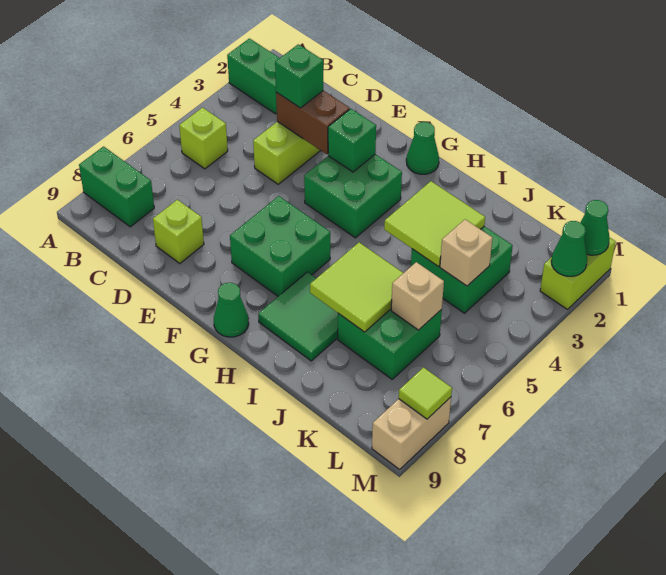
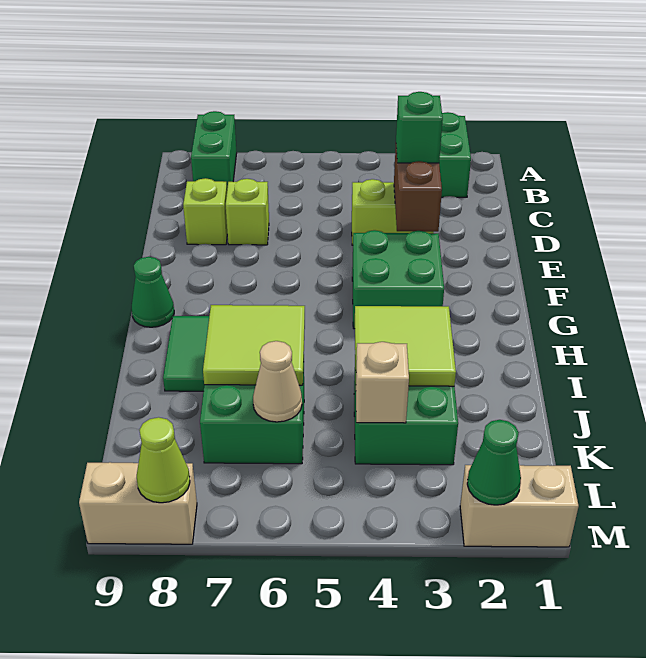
lime 1x1 brick [179,108,228,169] -> lime 1x1 brick moved to [226,179,269,245]
green 1x1 brick [328,109,376,172] -> none
green 2x2 brick [230,196,330,296] -> none
green 1x1 cone [406,122,439,174] -> none
tan 1x1 brick [391,262,444,330] -> tan 1x1 cone [253,341,302,422]
lime 1x2 brick [540,238,616,309] -> tan 1x2 brick [460,465,579,547]
green 1x1 cone [580,200,610,255] -> none
lime 1x1 tile [399,367,452,419] -> lime 1x1 cone [137,417,190,503]

